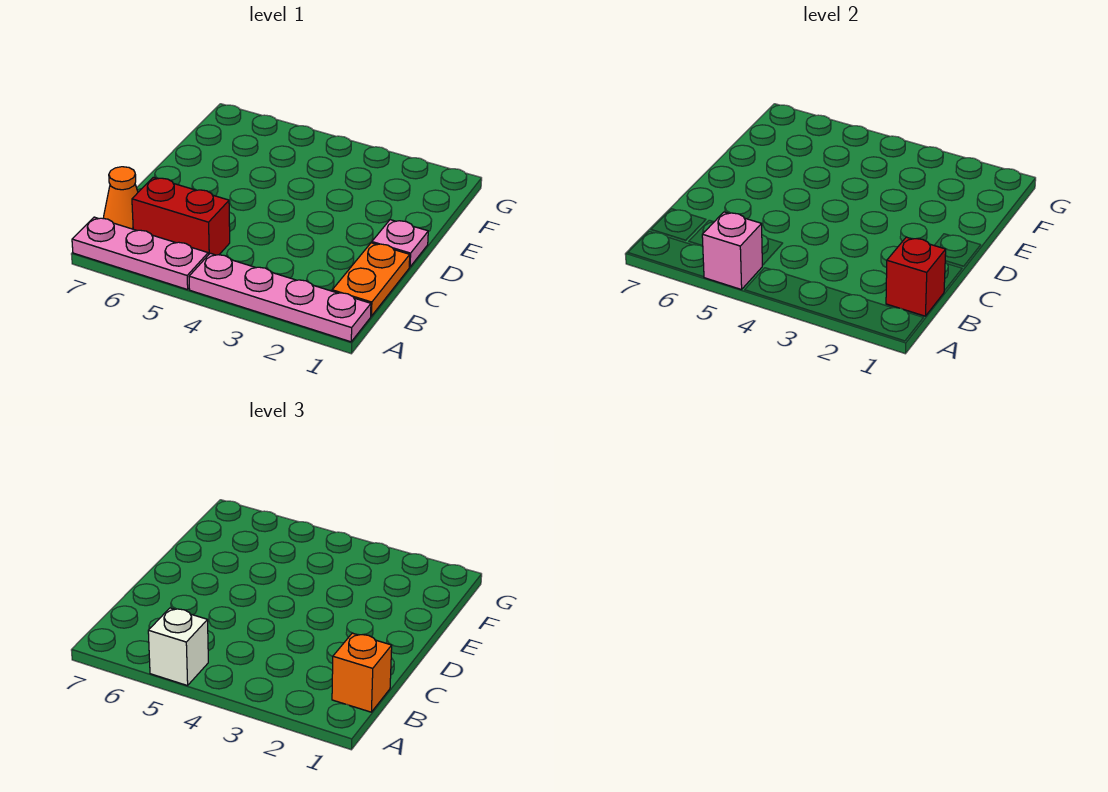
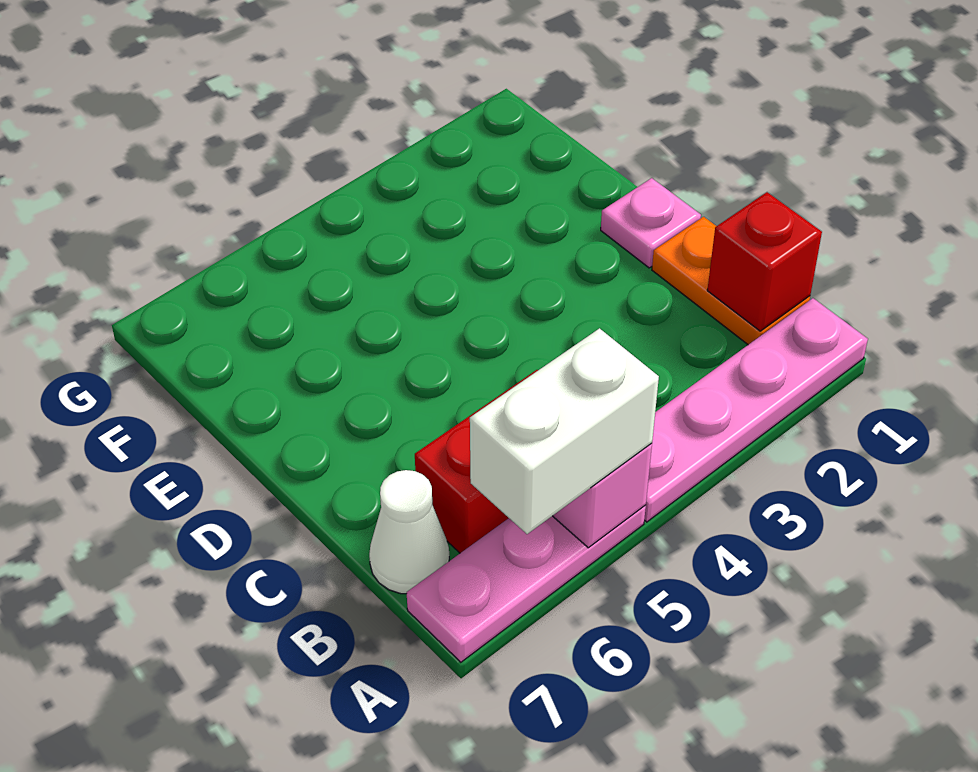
white 1x1 brick [148,608,208,686] -> white 1x2 brick [470,328,659,534]
orange 1x1 brick [332,633,392,712] -> none
orange 1x1 cone [103,167,138,229] -> white 1x1 cone [369,470,449,594]

